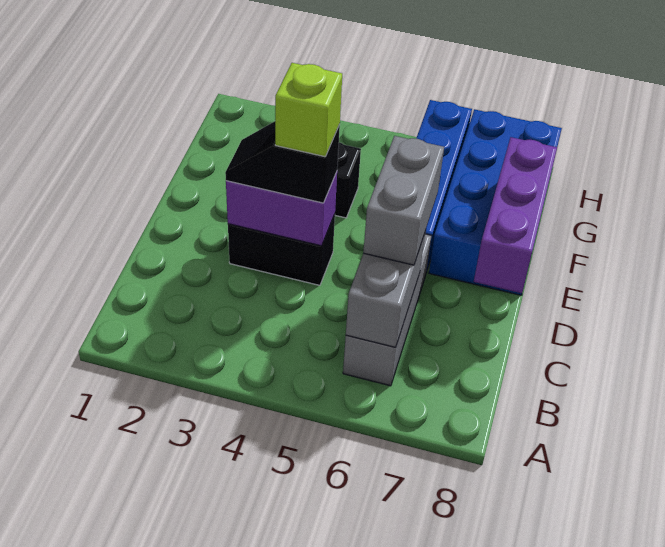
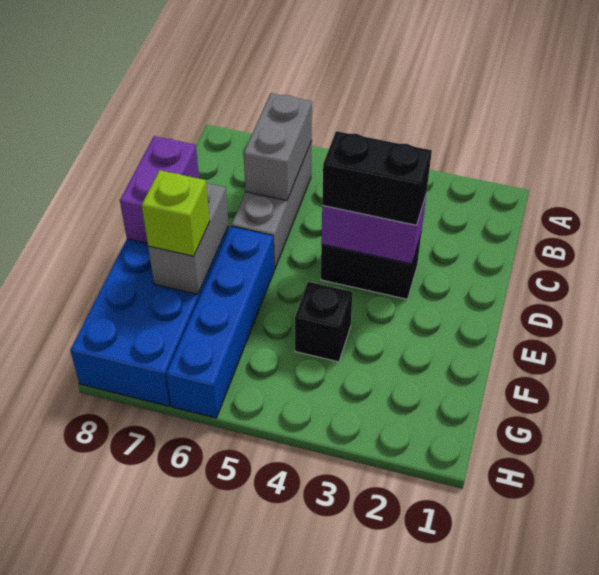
grey 1x2 brick [363,136,444,265] -> grey 1x2 brick moved to [148,183,228,294]
black 1x2 slope [225,121,340,203] -> black 1x2 brick [322,131,432,225]
lime 1x1 brick [275,63,342,157] -> lime 1x1 brick moved to [142,170,210,256]
purple 1x3 brick [474,137,557,293] -> purple 1x2 brick [120,136,199,243]

